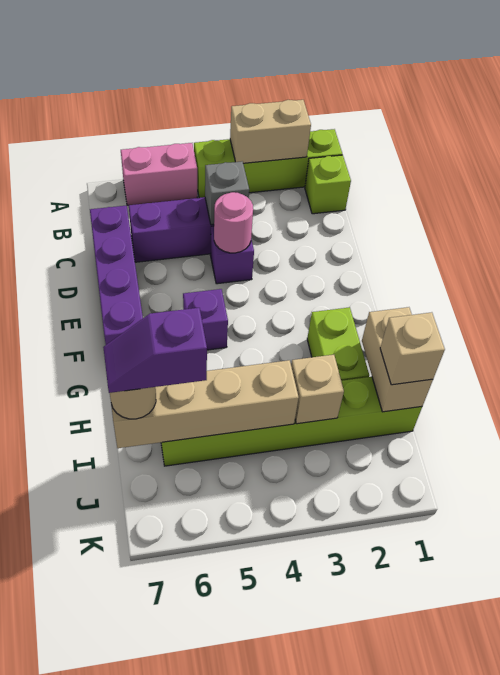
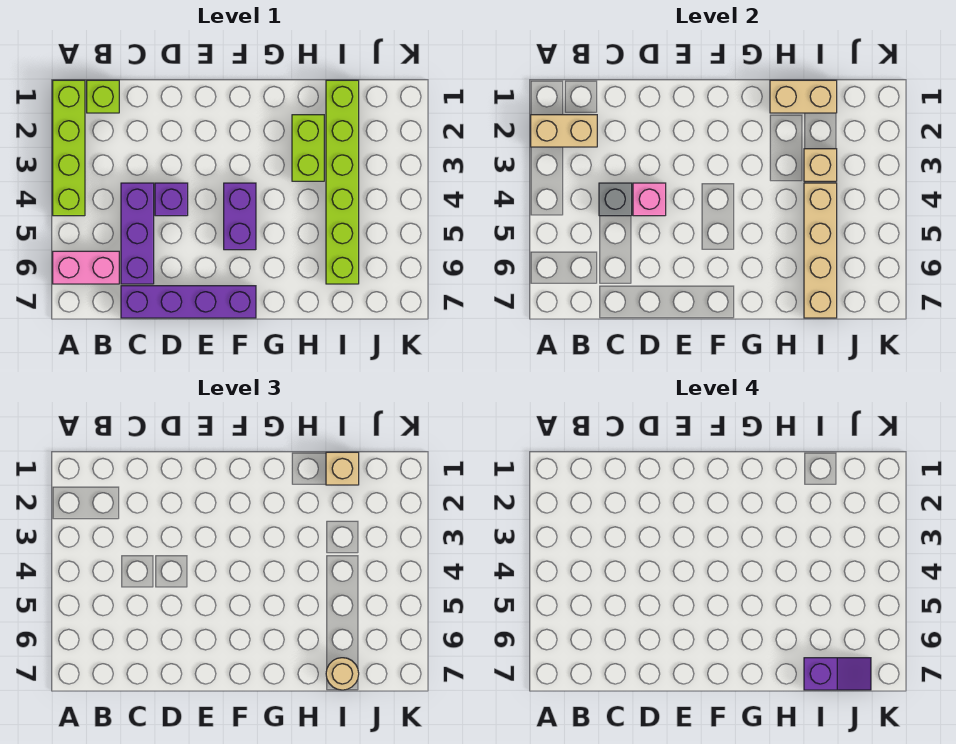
tan 1x2 brick [230,100,311,163] -> tan 1x2 brick turned to [531,115,597,147]
pink 1x2 brick [121,143,197,205] -> pink 1x2 brick turned to [53,251,119,284]
pink 1x1 round brick [214,192,253,253] -> pink 1x1 brick [633,183,666,216]
purple 1x1 brick [183,289,228,350] -> purple 1x2 brick [224,183,256,250]
lime 1x2 brick [307,307,369,381] -> lime 1x2 brick turned to [292,115,324,181]
purple 1x2 slope [103,308,207,393] -> purple 1x2 slope turned to [804,658,871,690]

